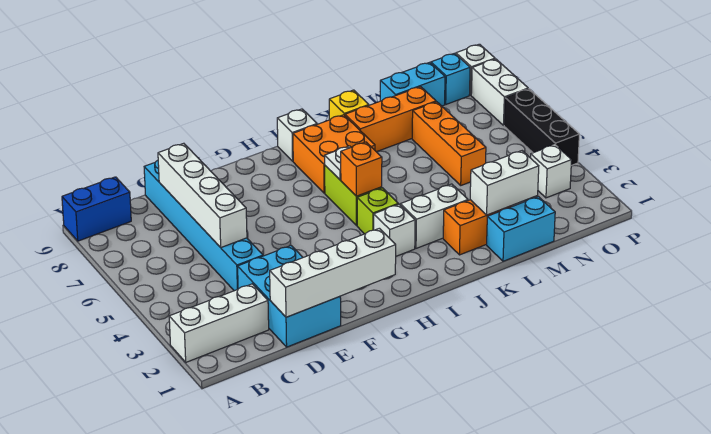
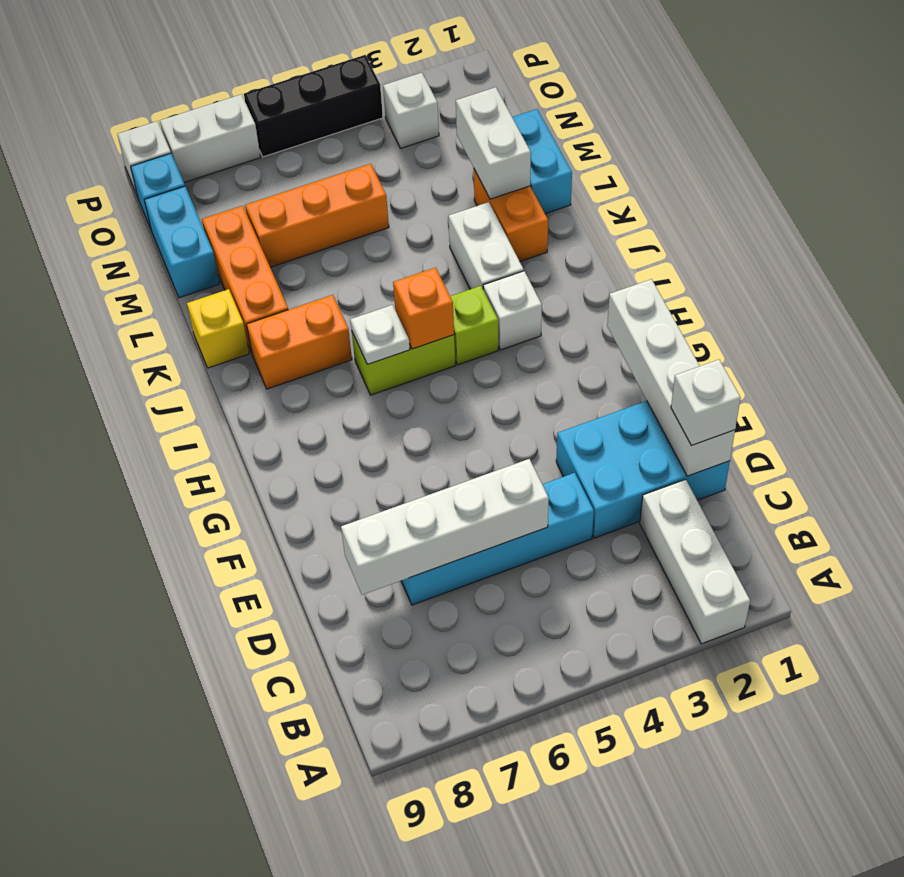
blue 1x2 brick [62,177,131,241] -> none
cyan 1x6 brick [144,160,263,291] -> cyan 1x4 brick [401,473,594,605]
orange 2x2 brick [293,115,375,193] -> orange 1x2 brick [246,295,352,389]
white 1x1 brick [277,109,317,161] -> white 1x1 brick moved to [671,360,741,446]

